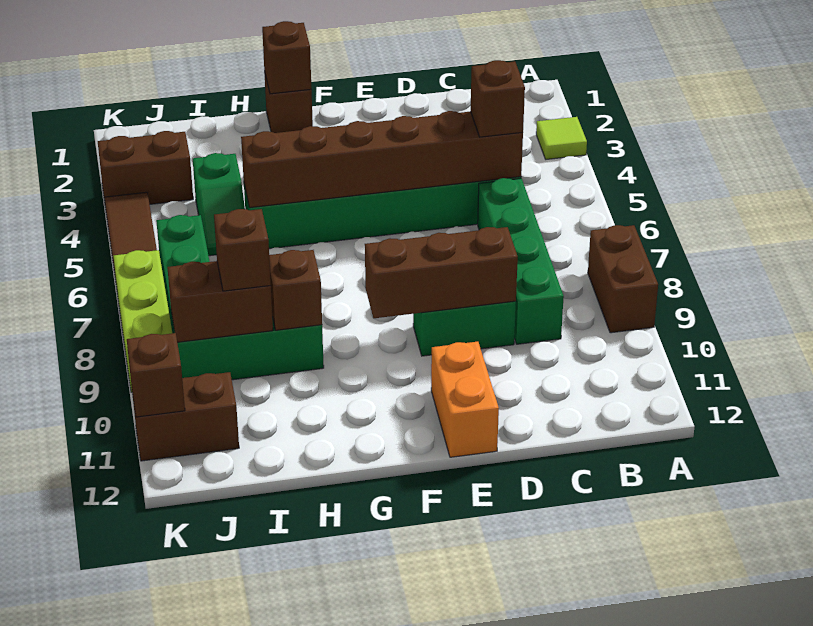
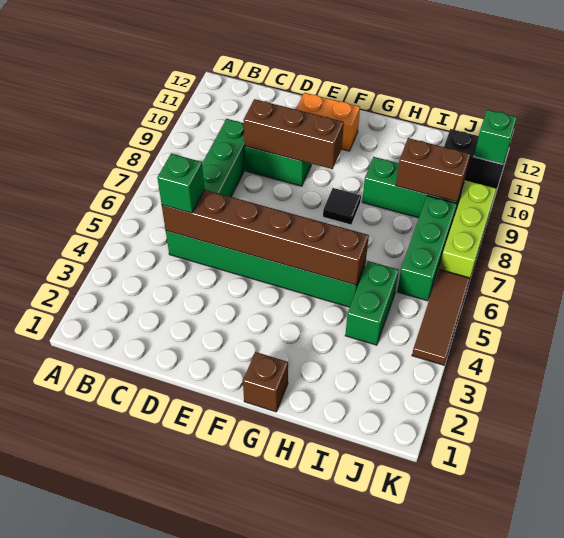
lime 1x1 tile [536,117,587,159] -> none
brown 1x2 brick [588,225,658,333] -> none
brown 1x1 brick [471,60,525,137] -> green 1x1 brick [157,154,205,213]
orange 1x2 brick [431,342,499,457] -> orange 1x2 brick turned to [296,93,360,151]
brown 1x1 brick [262,21,311,94] -> none
none -> black 1x1 tile [323,188,361,225]
brown 1x1 brick [269,250,322,330] -> none
green 1x2 slope [193,153,245,256] -> green 1x2 brick [345,261,399,345]
brown 1x1 brick [214,209,271,291] -> none
brown 1x2 brick [98,131,193,204] -> none
brown 1x2 brick [132,372,239,461] -> black 1x2 brick [444,129,507,189]
brown 1x1 brick [127,333,185,417] -> green 1x1 brick [474,110,517,164]

